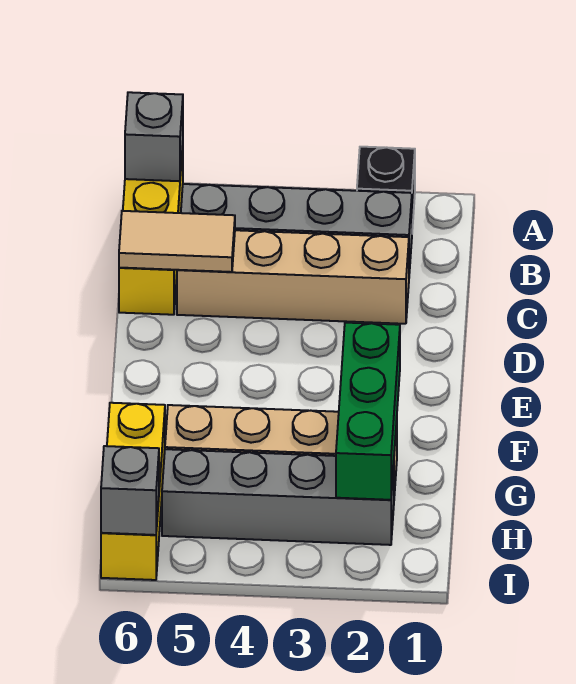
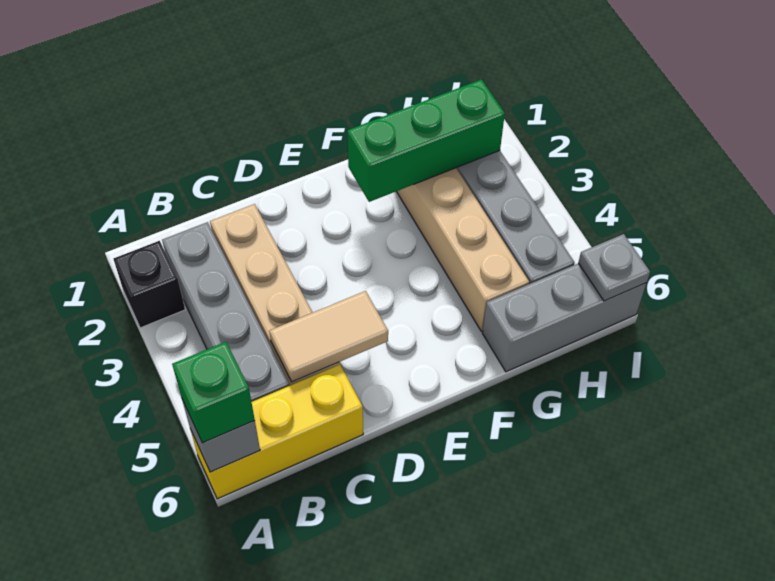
none -> green 1x1 brick [172,342,255,443]
tan 1x2 tile [119,211,235,272] -> tan 1x2 tile turned to [270,291,388,382]
yellow 1x3 brick [101,403,165,580] -> grey 1x3 brick [482,263,646,372]
grey 1x1 brick [101,446,159,535] -> grey 1x1 plate [578,234,650,301]

